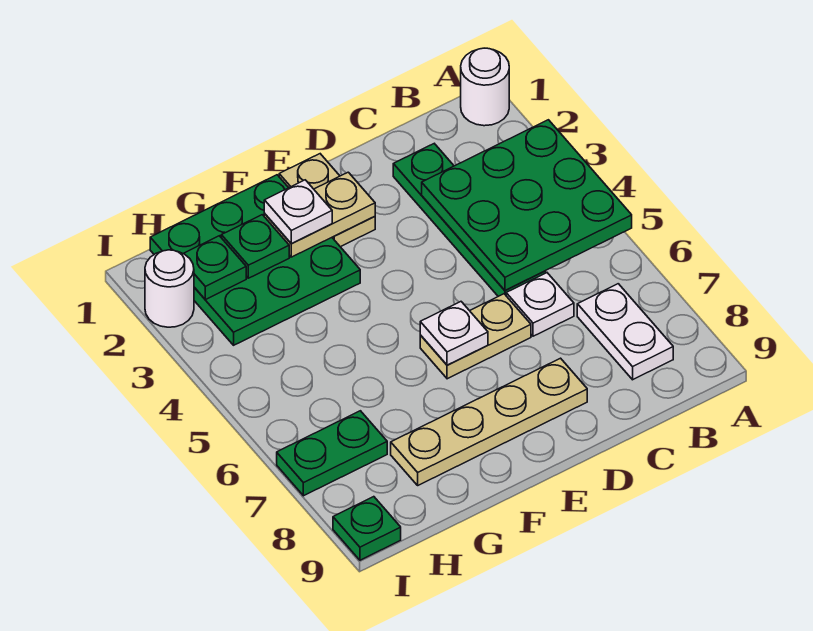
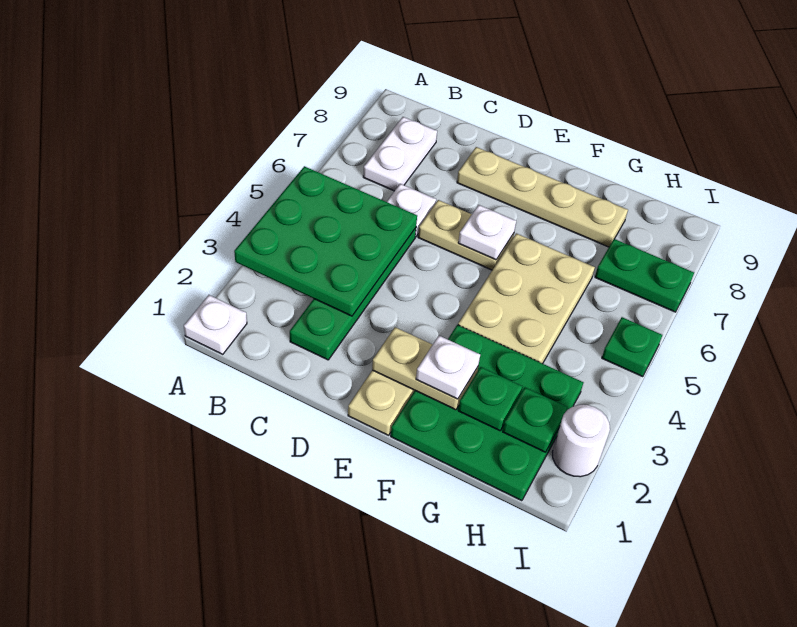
white 1x1 round brick [461,48,509,126] -> white 1x1 plate [184,295,247,354]
none -> tan 2x3 plate [458,233,595,364]
green 1x1 plate [333,497,401,560] -> green 1x1 plate moved to [602,317,662,377]

